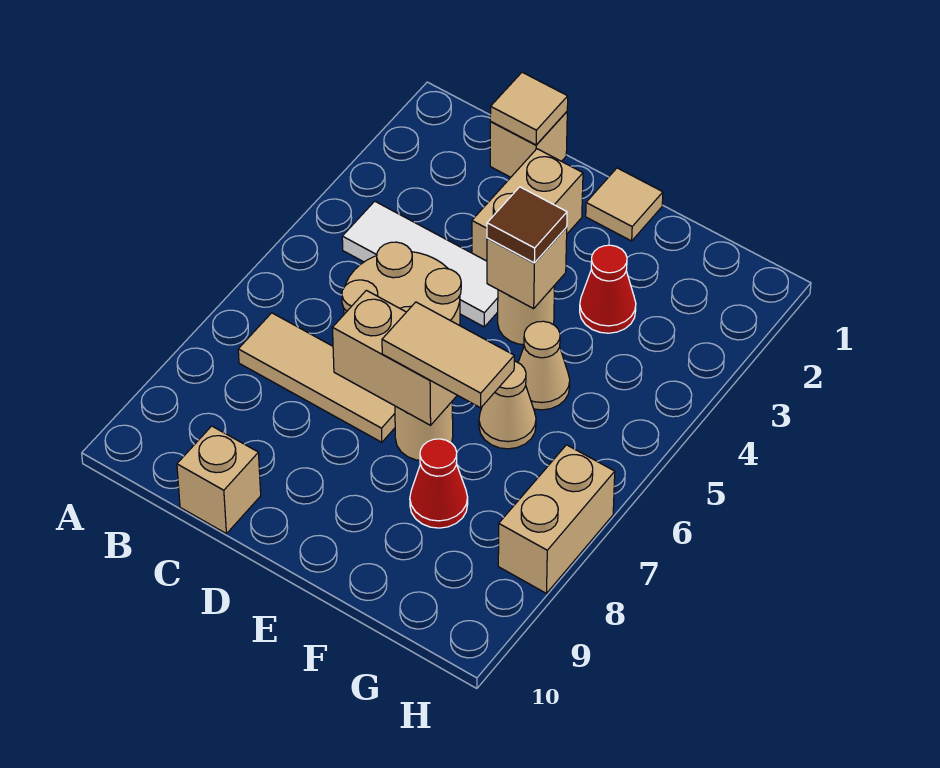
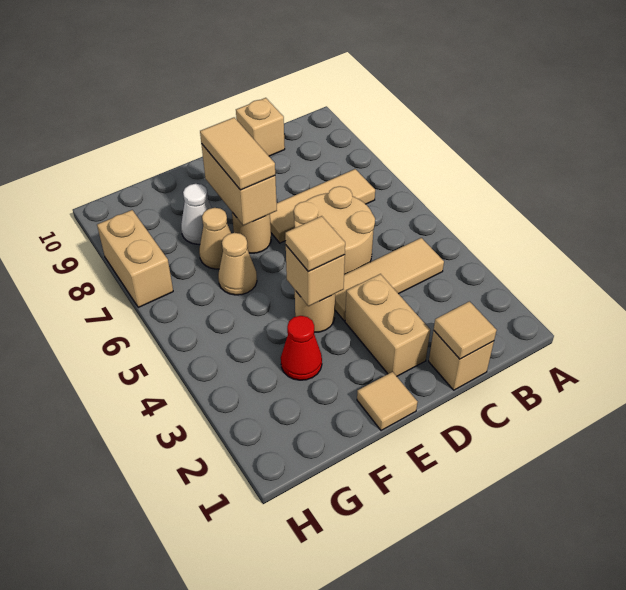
white 1x3 tile [342,201,498,327] -> tan 1x3 tile [335,238,444,321]
tan 1x2 brick [333,290,457,425] -> tan 1x2 brick turned to [201,144,277,226]
brown 1x1 tile [487,187,567,263] -> tan 1x1 tile [285,216,345,272]
tan 1x2 tile [382,302,514,408] -> tan 1x2 tile turned to [200,118,275,190]
tan 1x1 cone [518,321,570,410] -> tan 1x1 cone moved to [199,208,231,269]
red 1x1 cone [410,439,468,528] -> white 1x1 cone [181,184,211,244]

